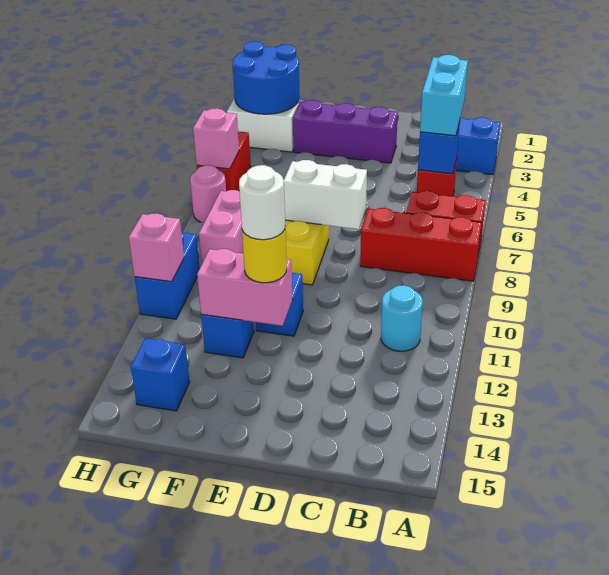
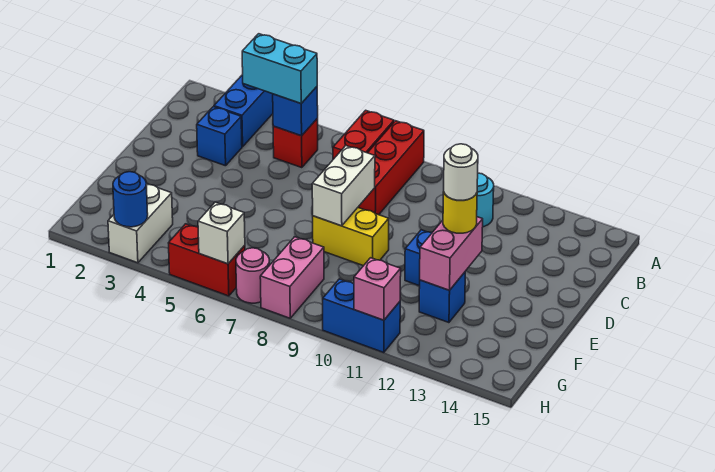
purple 1x3 brick [293,100,398,163] -> none
blue 2x2 round brick [233,42,300,114] -> blue 1x1 round brick [113,172,148,227]
pink 1x2 brick [199,190,244,263] -> pink 1x2 brick turned to [260,237,324,318]
blue 1x1 brick [131,338,190,411] -> blue 1x1 brick moved to [197,107,242,166]
pink 1x1 brick [193,108,239,169] -> white 1x1 brick [198,202,245,264]

